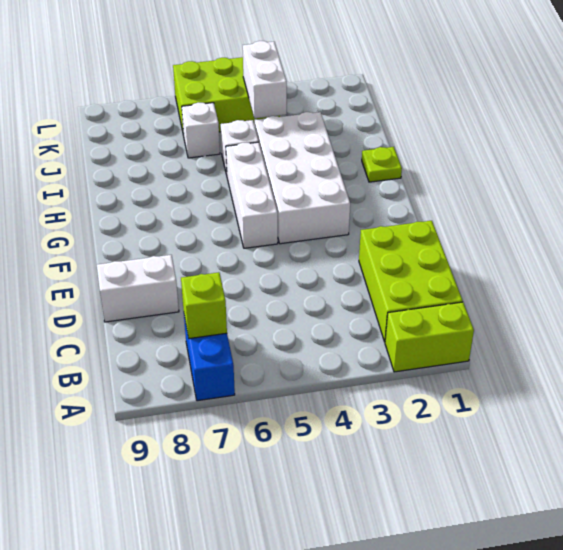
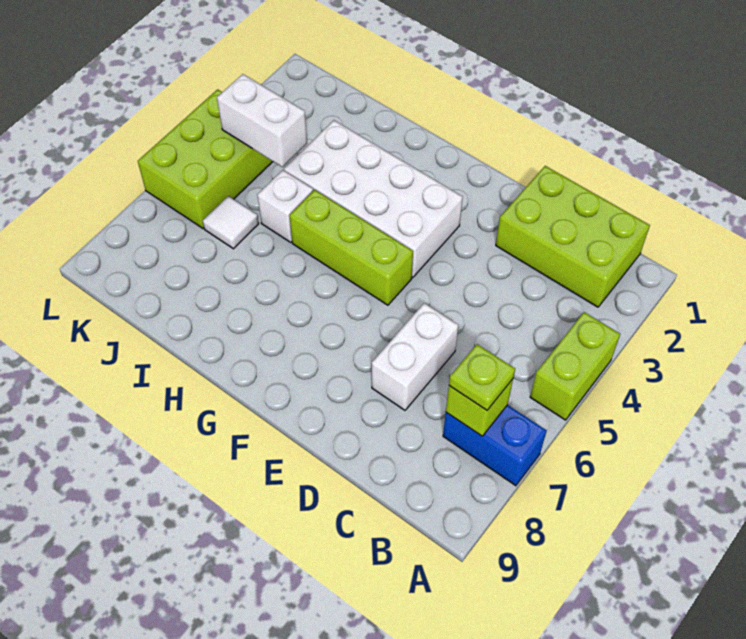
lime 1x2 brick [385,302,474,372] -> lime 1x2 brick moved to [530,312,620,420]
white 1x2 brick [97,255,179,322] -> white 1x2 brick moved to [372,303,458,410]
white 1x3 brick [226,142,278,248] -> lime 1x3 brick [289,190,413,305]
lime 1x1 plate [362,147,402,182] -> lime 1x1 plate moved to [449,344,515,410]
white 1x1 brick [182,103,220,158] -> white 1x1 tile [203,196,259,249]

